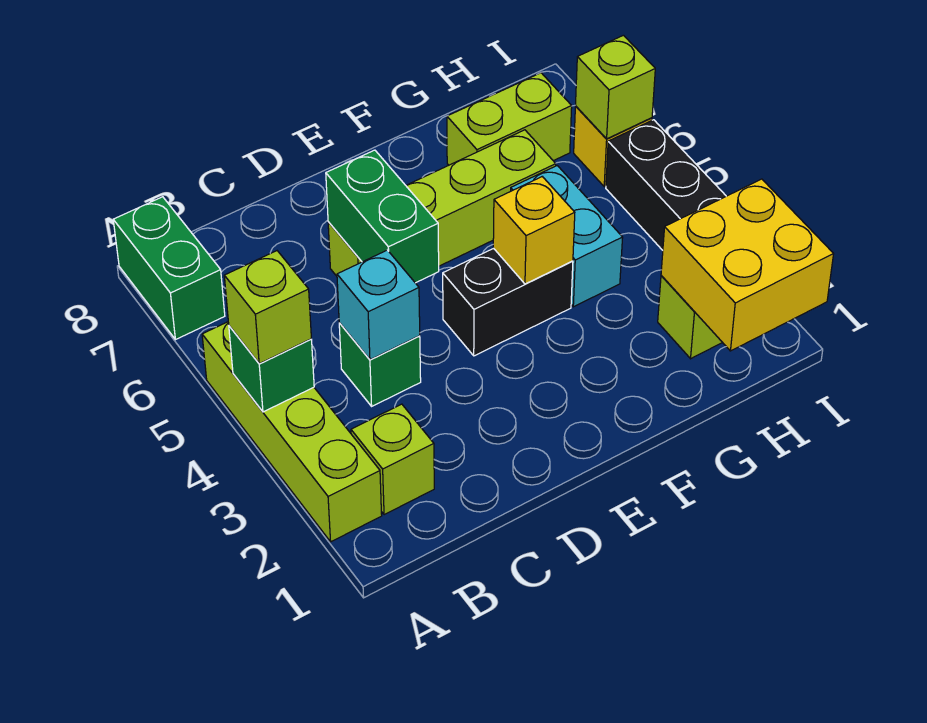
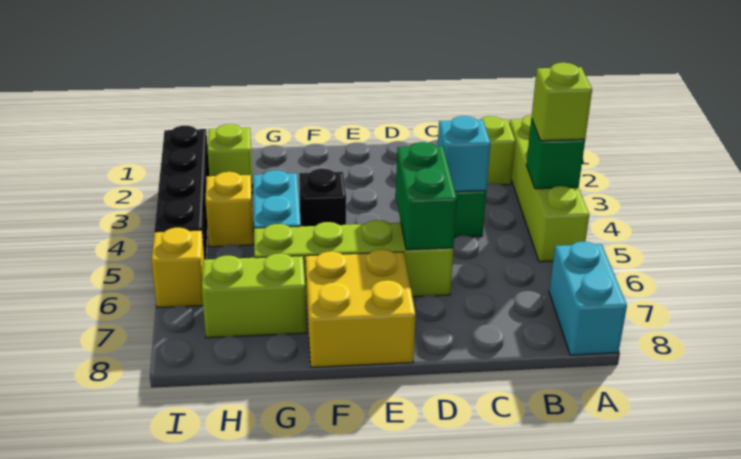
green 1x2 brick [113,197,225,340] -> cyan 1x2 brick [549,242,627,355]
black 1x2 brick [443,248,573,356] -> black 1x1 brick [299,169,346,226]
yellow 1x1 brick [493,177,575,284] -> yellow 1x1 brick moved to [206,172,253,247]
yellow 2x2 brick [661,179,833,351] -> yellow 2x2 brick moved to [305,249,416,367]
lime 1x1 brick [575,35,655,139] -> none

